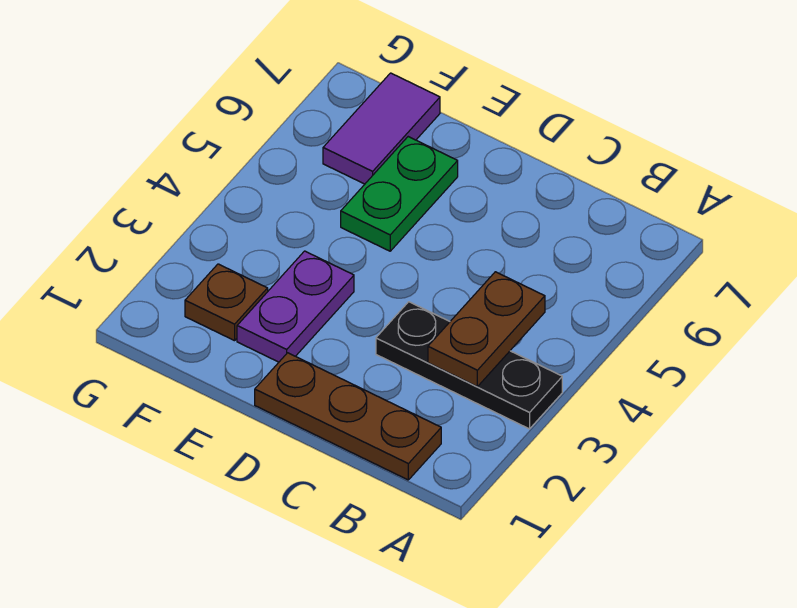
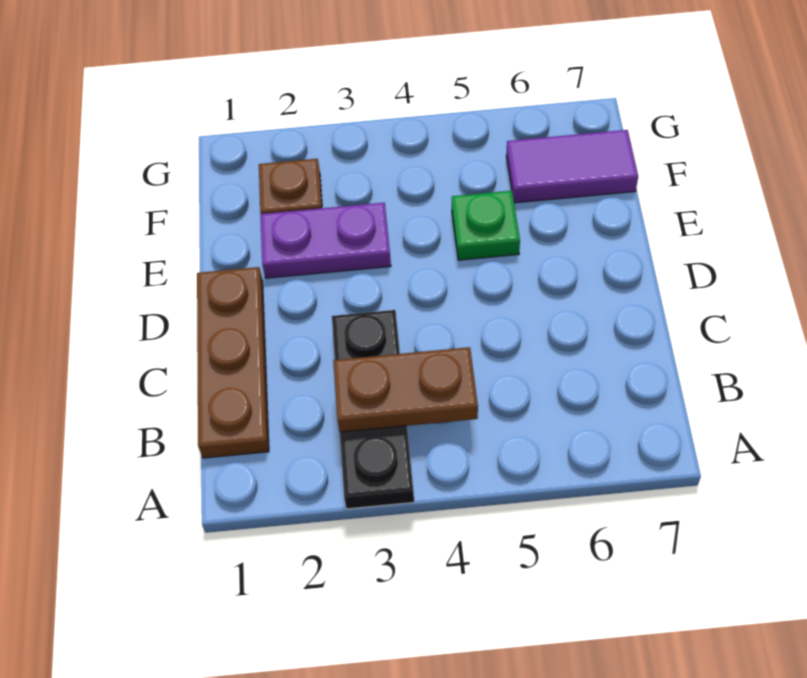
green 1x2 plate [341,137,458,251] -> green 1x1 plate [452,191,520,260]

